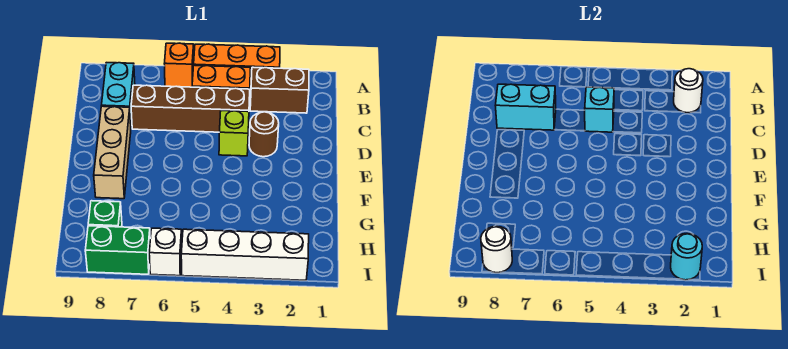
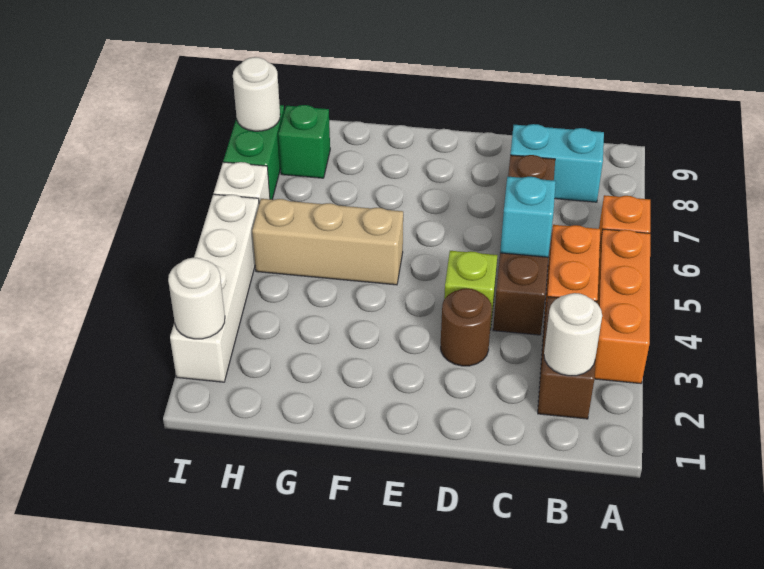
cyan 1x2 brick [495,84,556,130] -> none
tan 1x3 brick [94,106,131,199] -> tan 1x3 brick moved to [252,199,403,285]
cyan 1x1 round brick [671,233,702,280] -> white 1x1 round brick [168,258,225,339]

